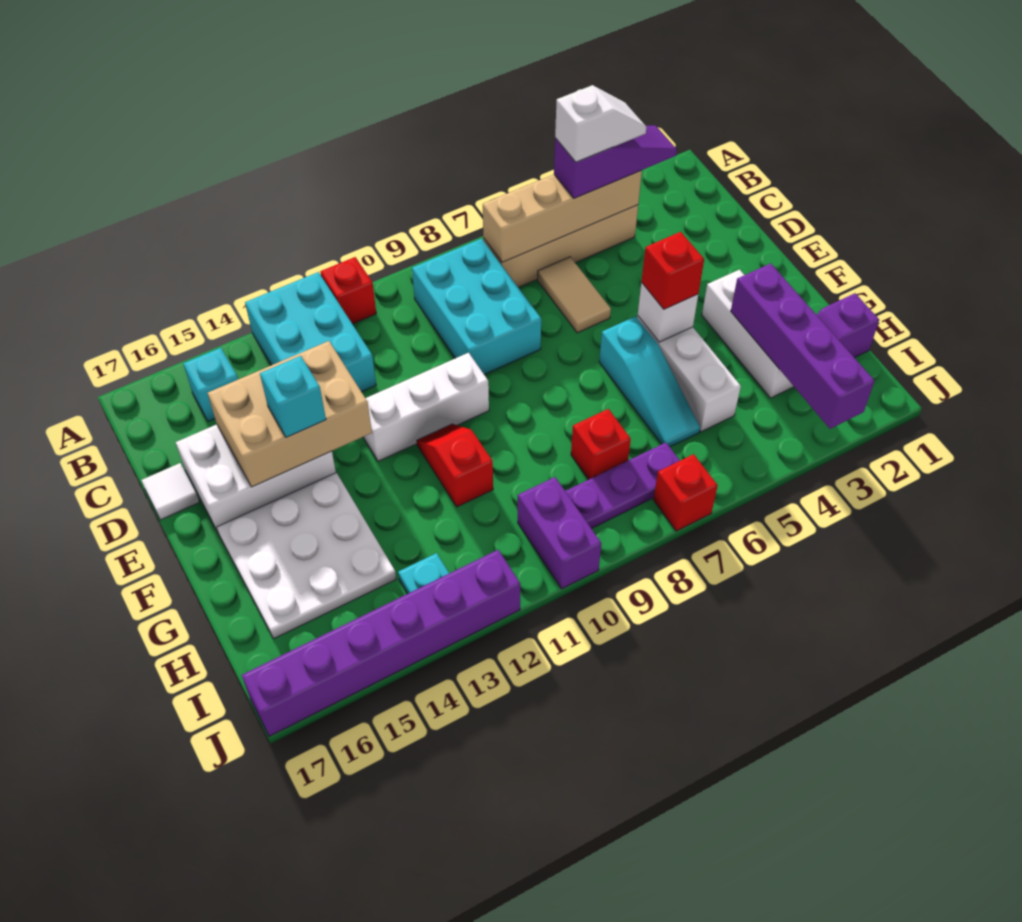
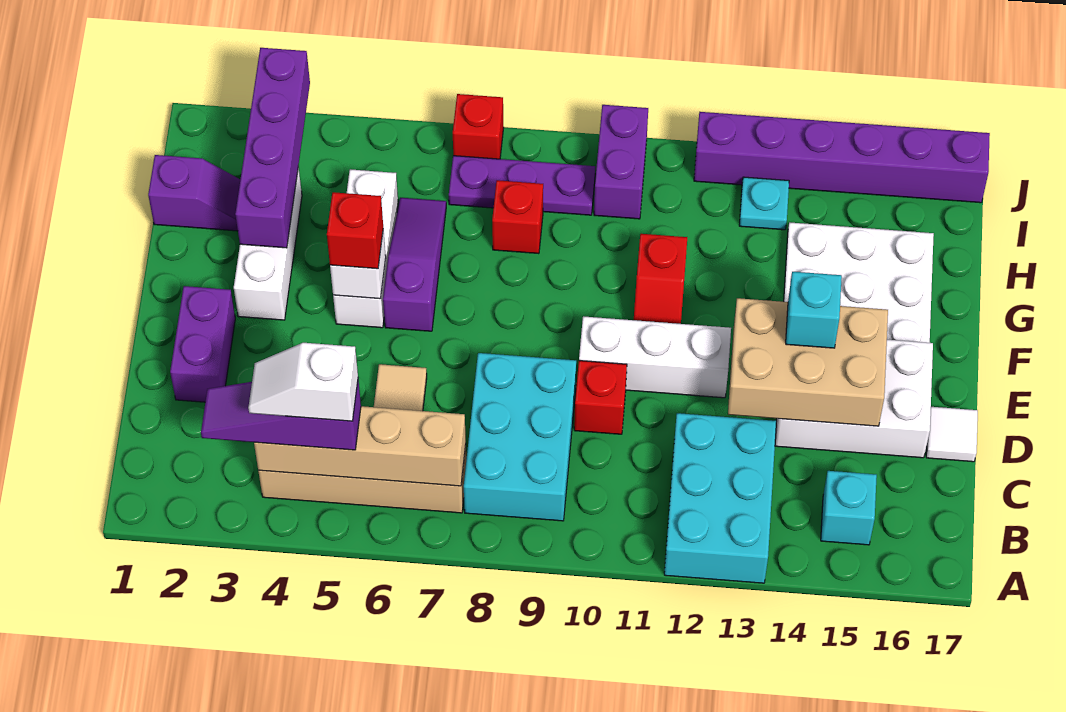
red 1x1 brick [320,257,376,324] -> red 1x1 brick moved to [574,361,627,434]
none -> purple 1x2 brick [170,286,235,402]
cyan 1x3 slope [599,316,700,447] -> purple 1x3 slope [383,198,446,331]

